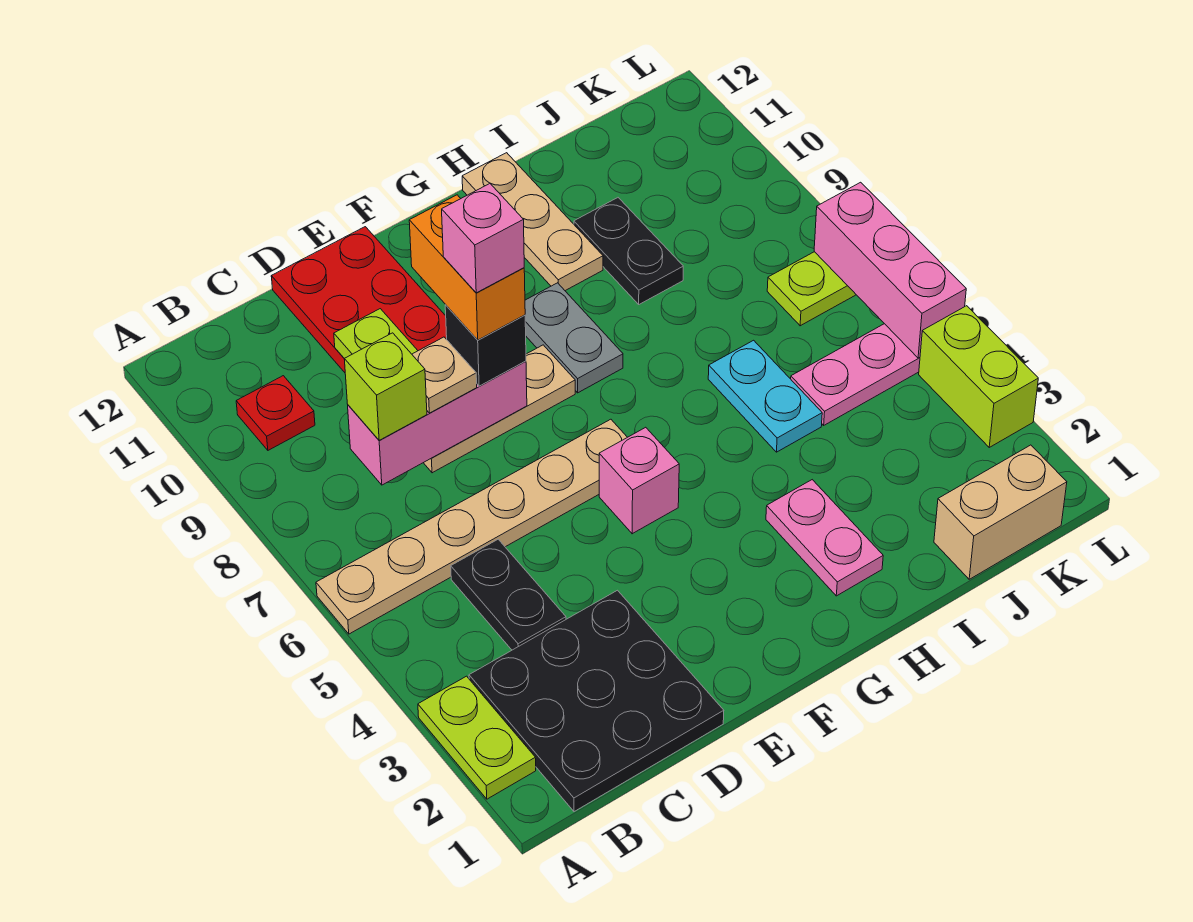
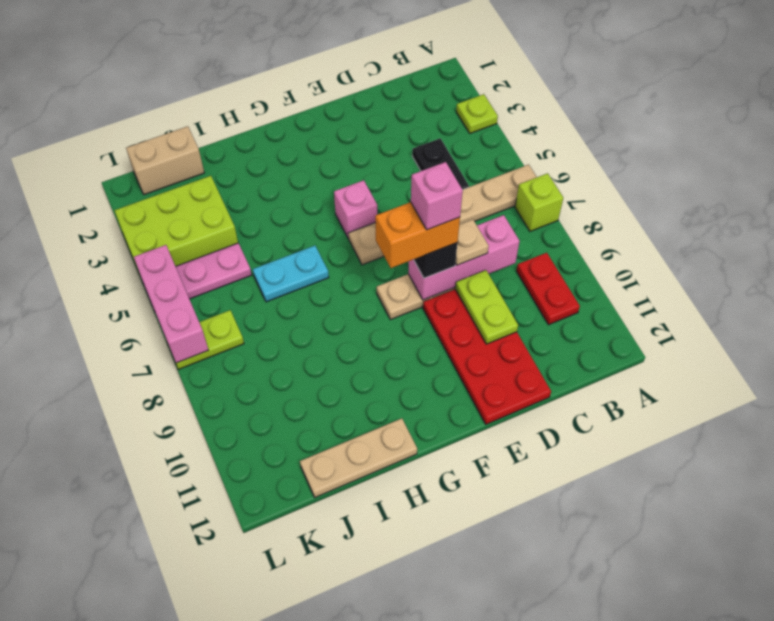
lime 1x2 plate [418,676,536,799] -> lime 1x1 plate [456,94,498,133]
black 3x3 plate [469,590,724,812] -> none
red 1x1 plate [236,376,315,450] -> red 1x2 plate [516,253,580,325]
lime 1x1 brick [344,333,427,440] -> lime 1x1 brick moved to [515,173,563,231]
orange 1x2 brick [409,195,525,340] -> orange 1x2 brick turned to [375,202,460,268]
grey 1x2 plate [525,283,623,393] -> none
pink 1x2 plate [766,480,883,596] -> none
tan 1x3 plate [462,153,603,291] -> tan 1x3 plate turned to [300,418,417,497]
cyan 1x2 plate [708,340,822,452] -> cyan 1x2 plate turned to [253,246,329,302]
black 1x2 plate [574,198,683,304] -> none
lime 1x2 brick [919,306,1038,447] -> lime 2x3 brick [114,176,238,277]

